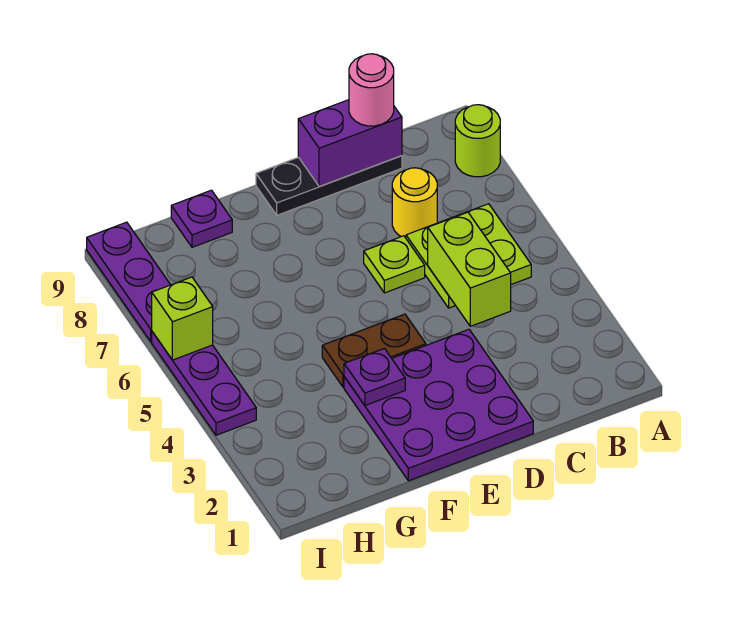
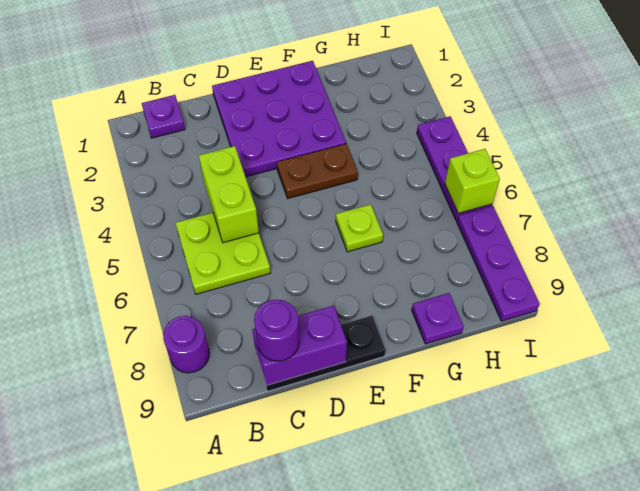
lime 1x1 round brick [455,105,500,177] -> purple 1x1 round brick [163,316,209,373]
yellow 1x1 round brick [392,168,437,238] -> none
pink 1x1 round brick [349,54,394,126] -> purple 1x1 round brick [254,300,299,361]
lime 1x1 plate [364,236,425,293] -> lime 1x1 plate moved to [336,204,383,252]
purple 1x1 plate [344,348,405,405] -> purple 1x1 plate moved to [142,95,185,138]

